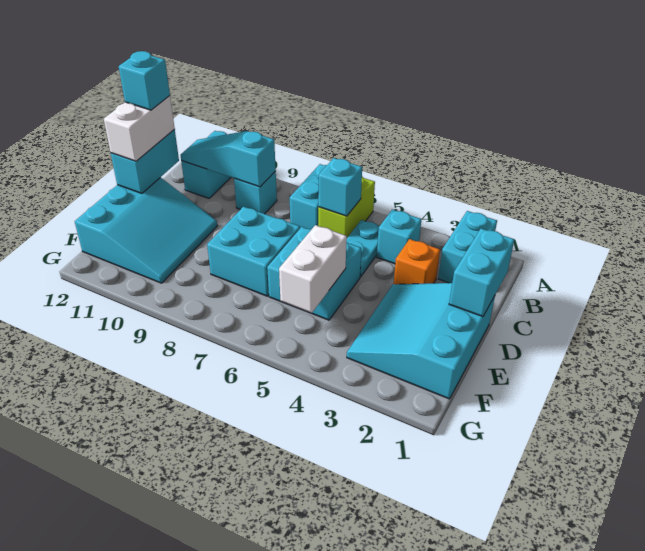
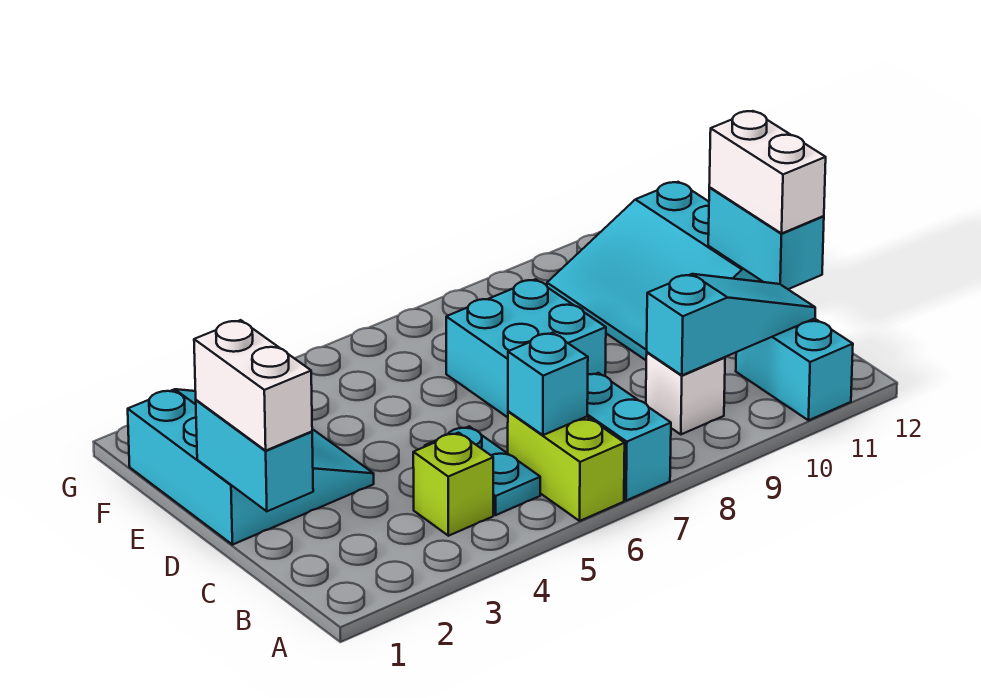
cyan 1x2 brick [438,211,497,283] -> none
cyan 1x1 brick [377,209,421,264] -> lime 1x1 brick [413,433,493,536]
cyan 1x1 brick [234,171,277,214] -> white 1x1 brick [646,352,725,434]
orange 1x1 brick [394,239,440,284] -> none
cyan 1x1 brick [119,51,170,110] -> none
cyan 2x2 brick [267,227,361,320] -> none
white 1x2 brick [279,225,347,313] -> white 1x2 brick moved to [194,320,312,450]

